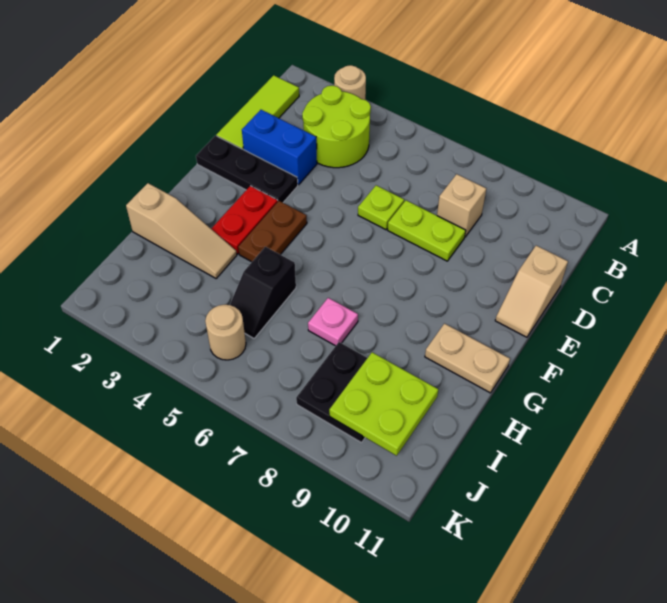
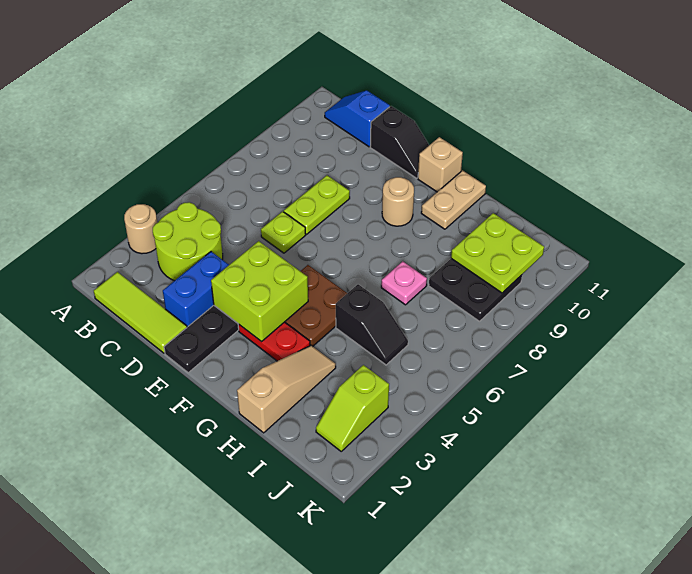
none -> blue 1x2 slope [325,91,390,147]
tan 1x1 brick [437,174,486,237] -> tan 1x1 brick moved to [418,137,463,192]
tan 1x2 slope [495,246,568,337] -> black 1x2 slope [370,106,429,178]
none -> lime 2x2 brick [211,241,308,342]
brown 1x2 plate [238,201,307,262] -> brown 2x2 plate [285,265,347,346]
none -> lime 1x2 slope [316,365,389,451]
tan 1x1 round brick [205,305,246,360] -> tan 1x1 round brick moved to [382,177,414,226]

